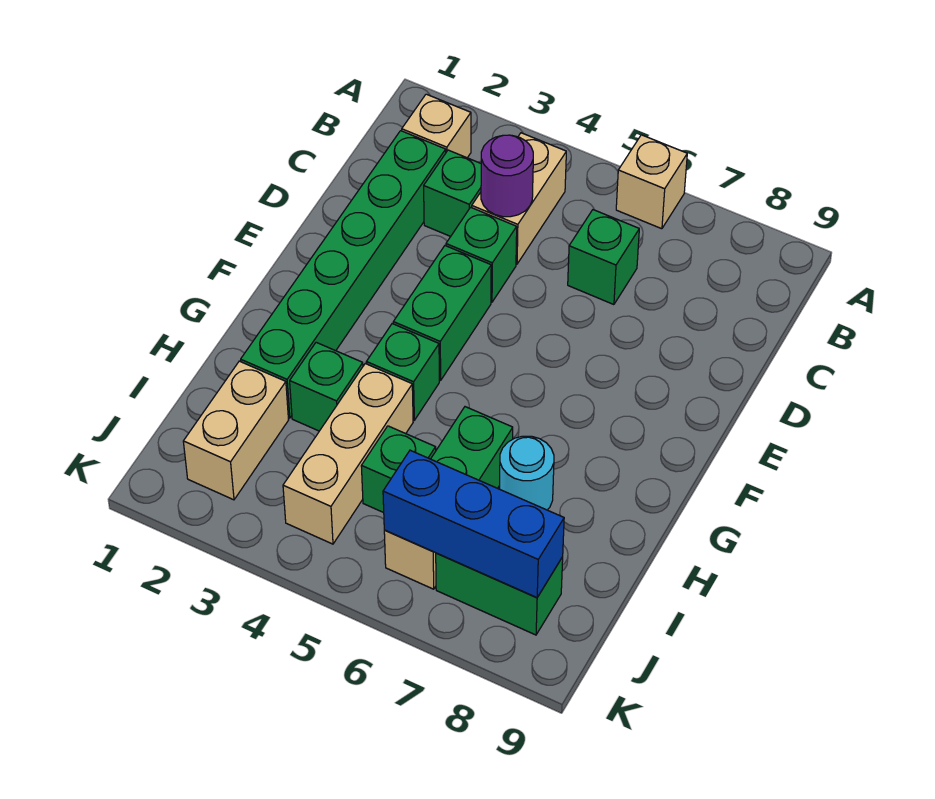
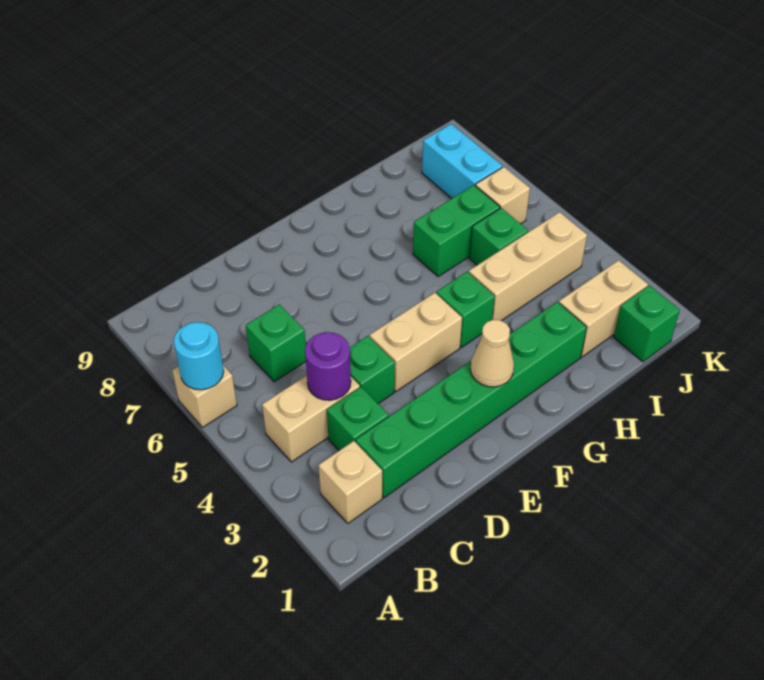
green 1x2 brick [393,246,491,380] -> tan 1x2 brick [370,293,462,391]
none -> tan 1x1 cone [470,320,514,387]
green 1x1 brick [290,342,363,431] -> green 1x1 brick moved to [614,286,680,362]
cyan 1x1 round brick [500,436,554,510] -> cyan 1x1 round brick moved to [174,322,224,390]
blue 1x3 brick [383,450,564,597] -> none
green 1x2 brick [436,553,563,635] -> cyan 1x2 brick [422,124,503,198]

